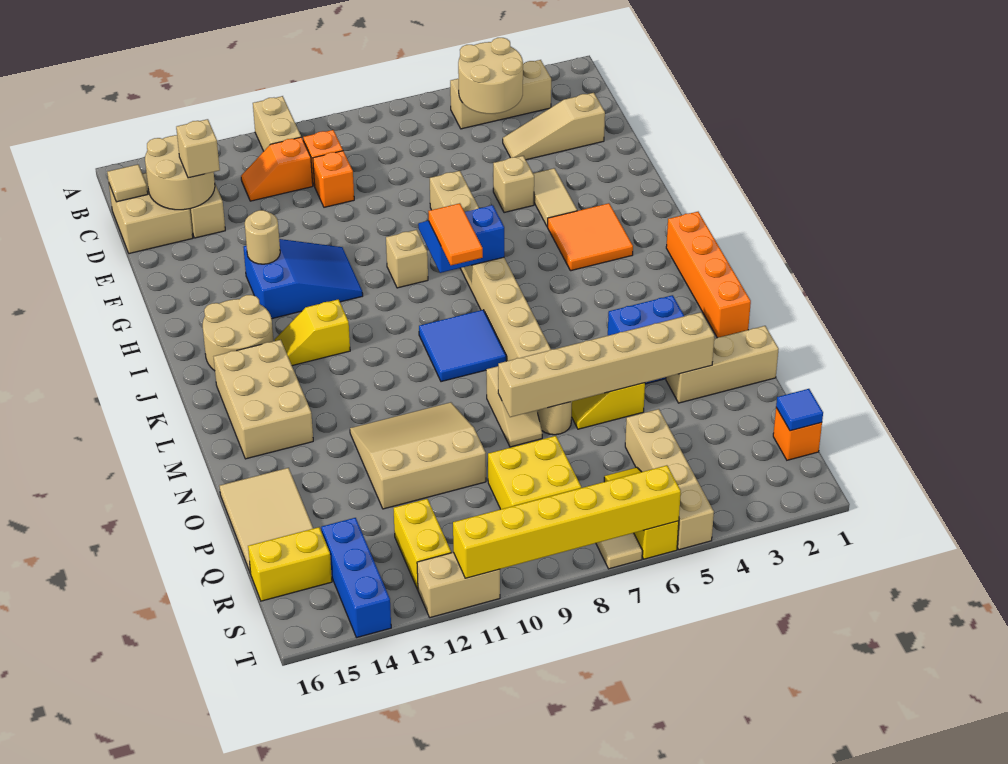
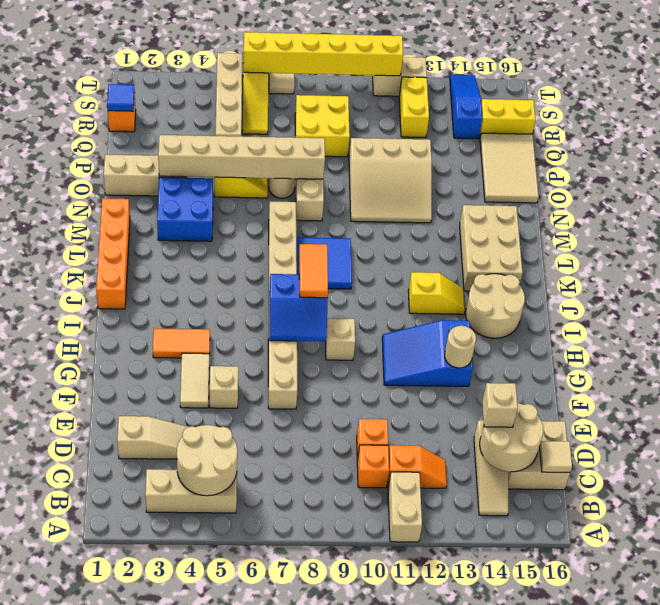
orange 2x2 tile [547,203,633,271] -> orange 1x2 tile [153,328,210,358]
blue 1x3 brick [321,518,391,638] -> blue 1x3 slope [450,75,482,139]

